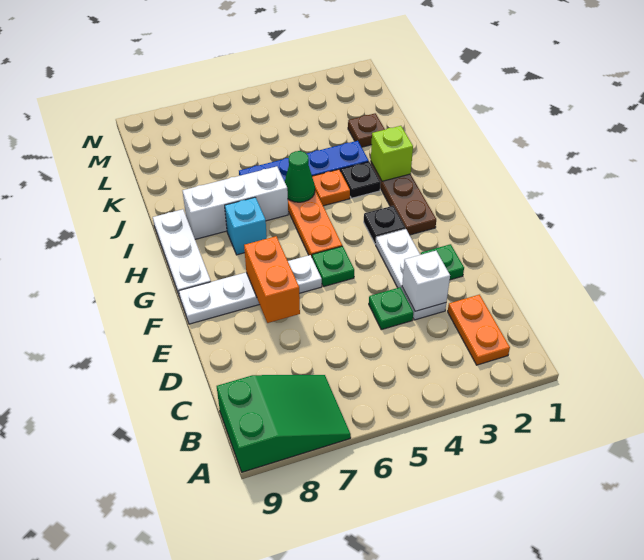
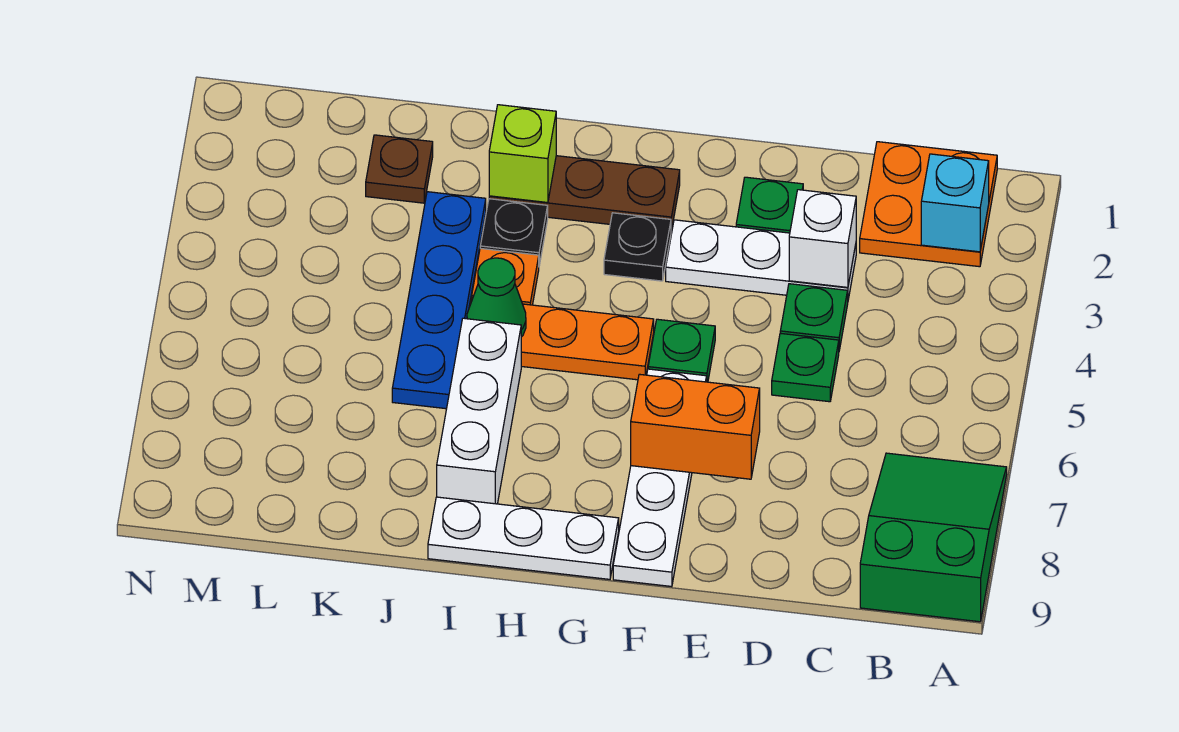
orange 1x2 plate [448,295,510,365] -> orange 2x2 plate [860,142,997,267]
none -> green 1x1 plate [772,333,839,402]
cyan 1x1 brick [225,197,267,255] -> cyan 1x1 brick moved to [921,154,989,252]

